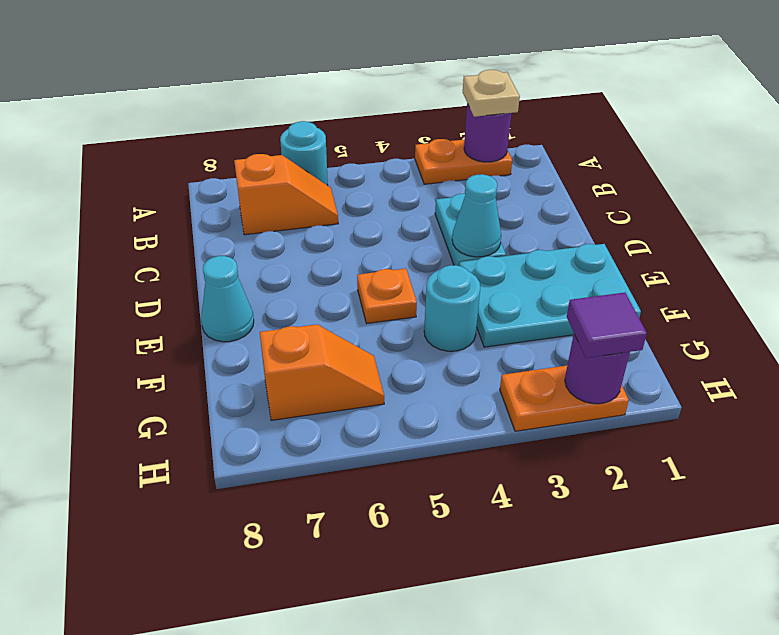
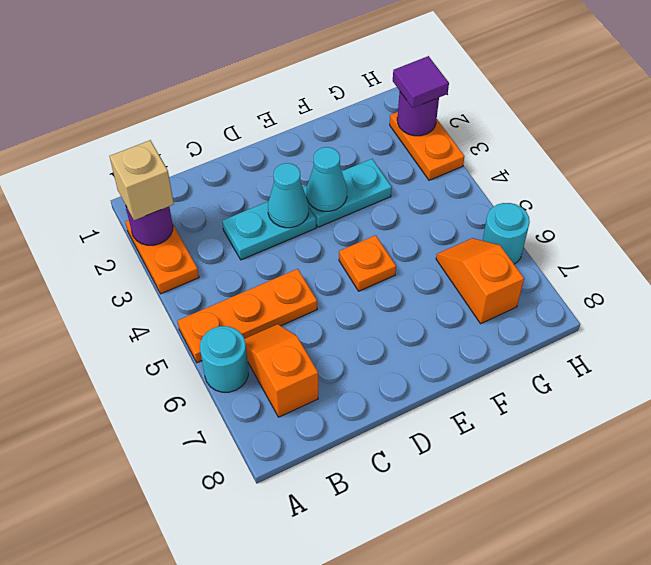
tan 1x1 plate [463,70,520,117] -> tan 1x1 brick [110,140,174,220]
none -> orange 1x3 plate [178,269,317,363]
cyan 2x3 plate [459,244,641,347] -> cyan 1x2 plate [303,159,392,227]
cyan 1x1 cone [201,256,254,342] -> cyan 1x1 cone moved to [307,147,347,211]
cyan 1x1 round brick [424,265,480,351] -> cyan 1x1 round brick moved to [482,203,530,264]

